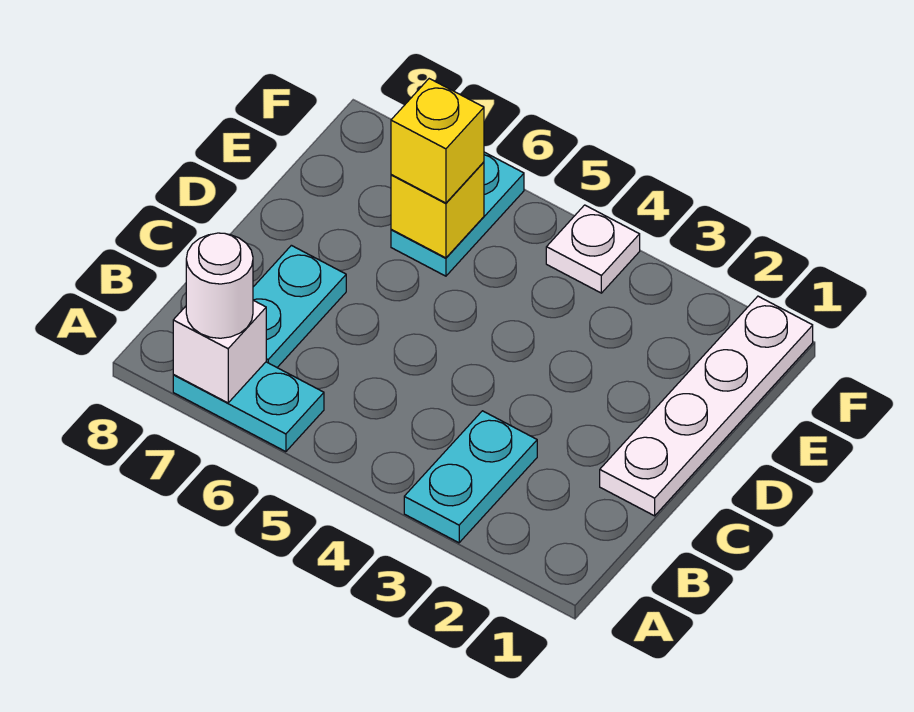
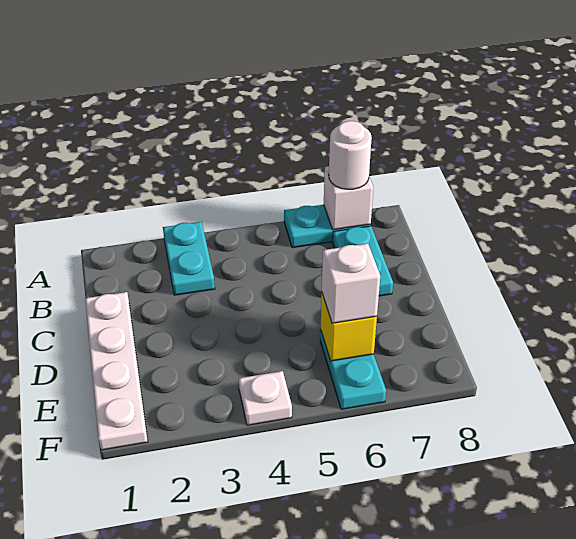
yellow 1x1 brick [391,79,484,203] -> white 1x1 brick [322,243,380,323]

